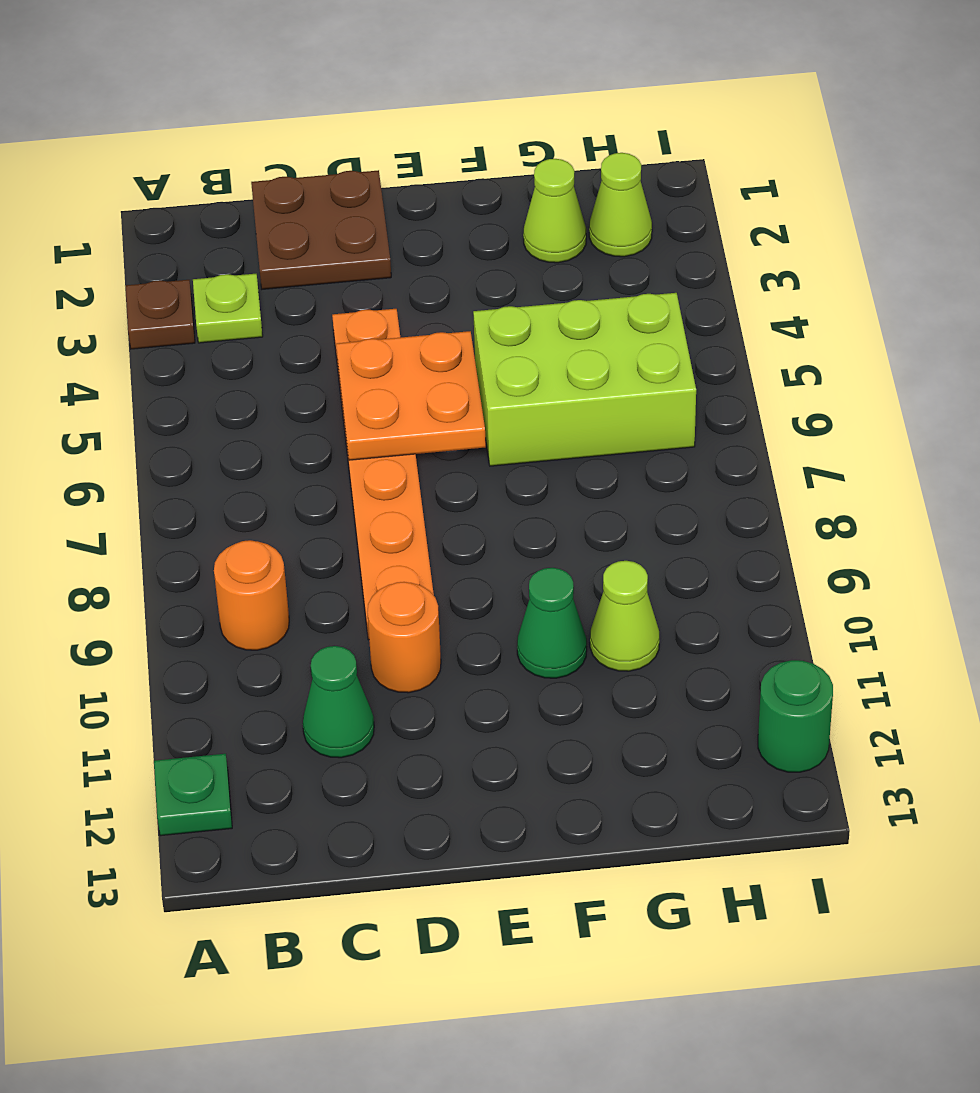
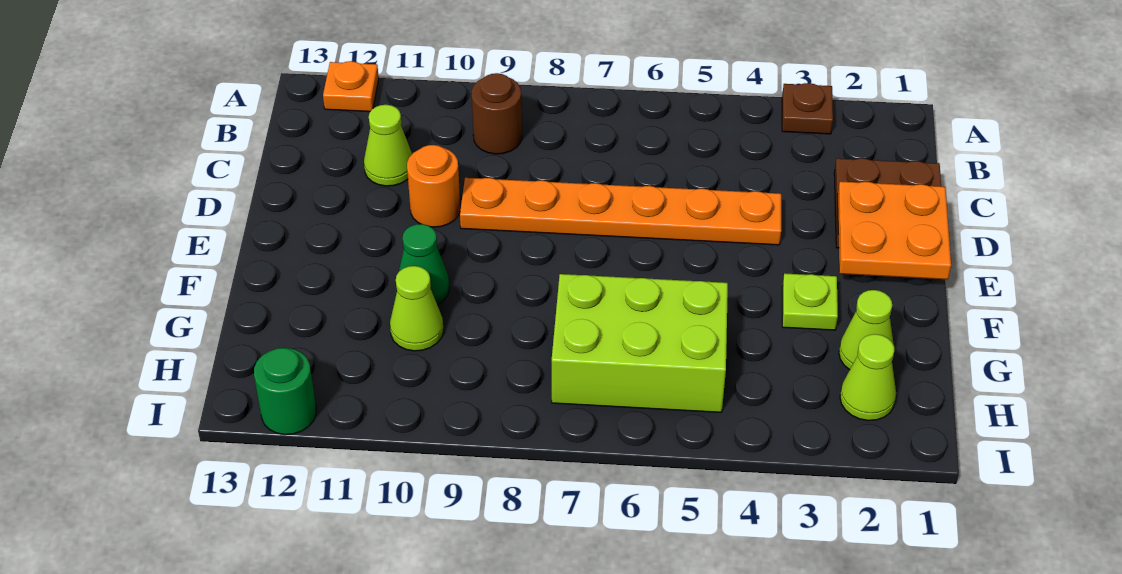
green 1x1 plate [154,754,232,836] -> orange 1x1 plate [323,61,379,112]
lime 1x1 plate [193,274,263,343] -> lime 1x1 plate moved to [782,273,838,330]
orange 1x1 round brick [214,540,289,650] -> brown 1x1 round brick [471,73,522,154]
green 1x1 cone [303,646,374,758] -> lime 1x1 cone [364,105,412,186]
orange 2x2 plate [336,331,486,460] -> orange 2x2 plate moved to [838,182,951,279]
lime 2x3 brick [473,293,696,466] -> lime 2x3 brick turned to [552,274,728,412]

